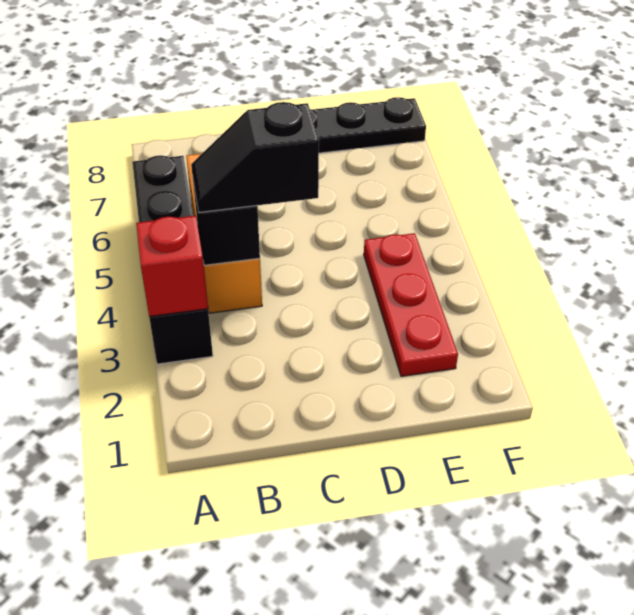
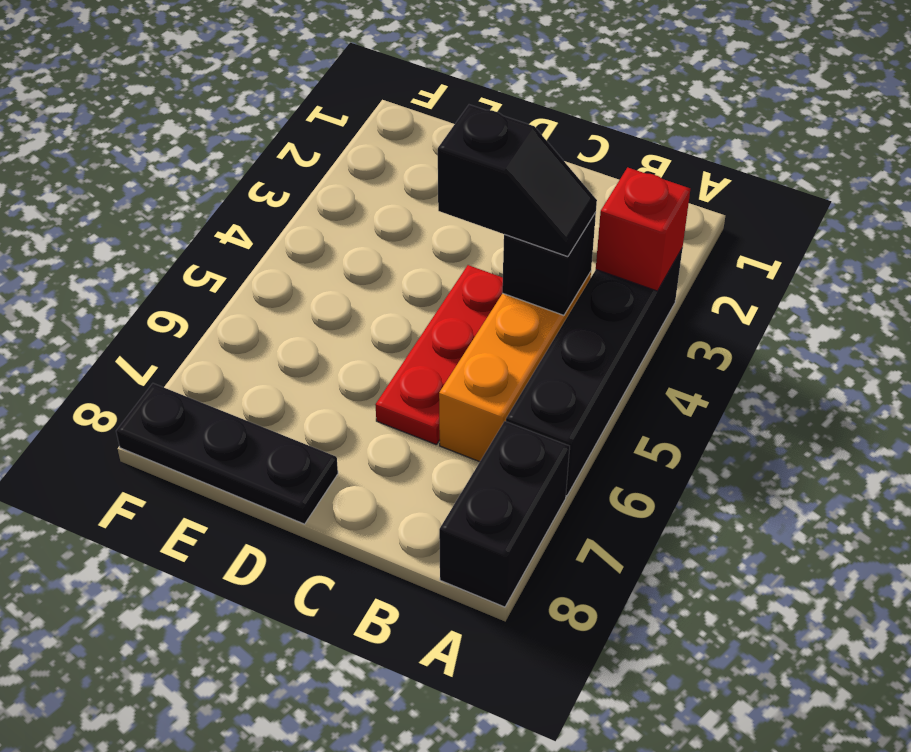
none -> black 1x2 brick [439,421,570,607]
red 1x3 plate [364,233,458,376] -> red 1x3 plate moved to [375,265,503,445]

